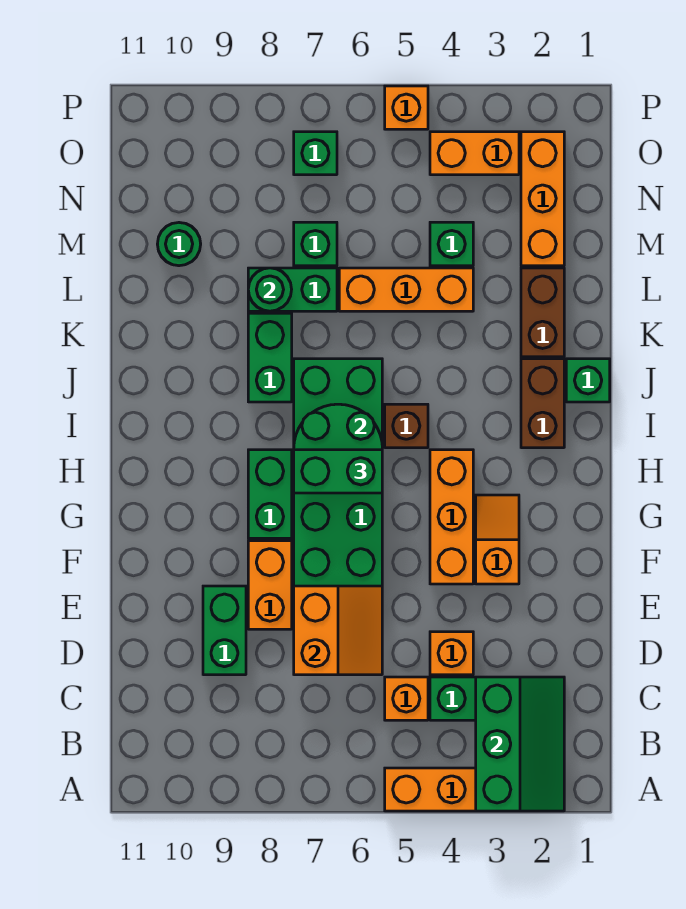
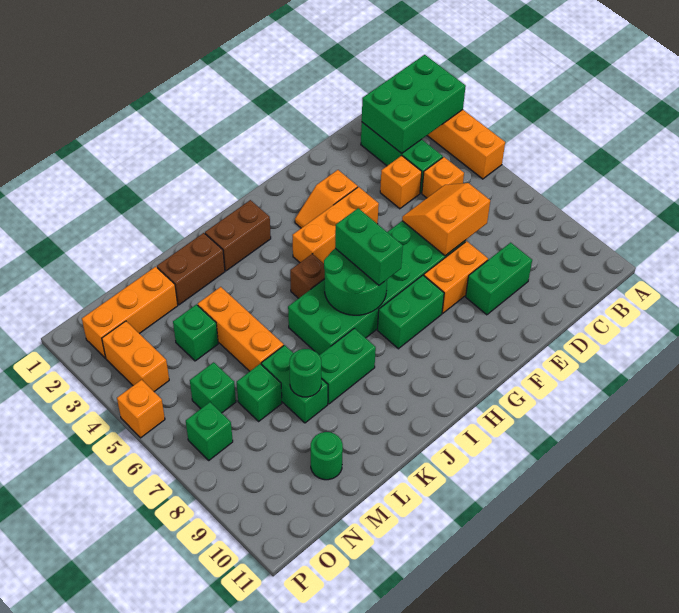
green 2x3 slope [476,677,564,811] -> green 2x3 brick [362,55,466,153]
green 1x1 brick [566,359,610,402] -> green 1x1 brick moved to [190,362,236,413]

